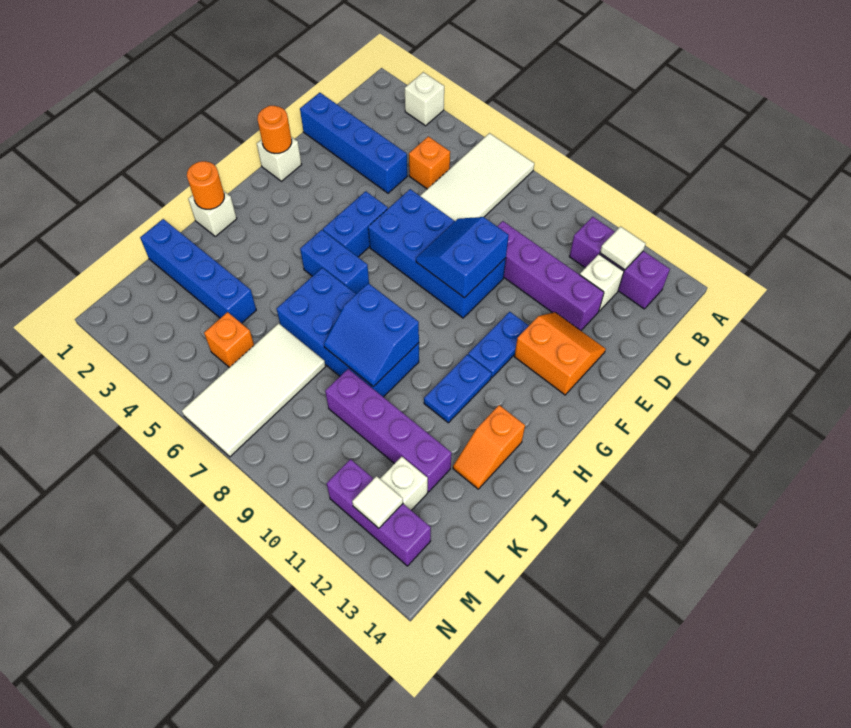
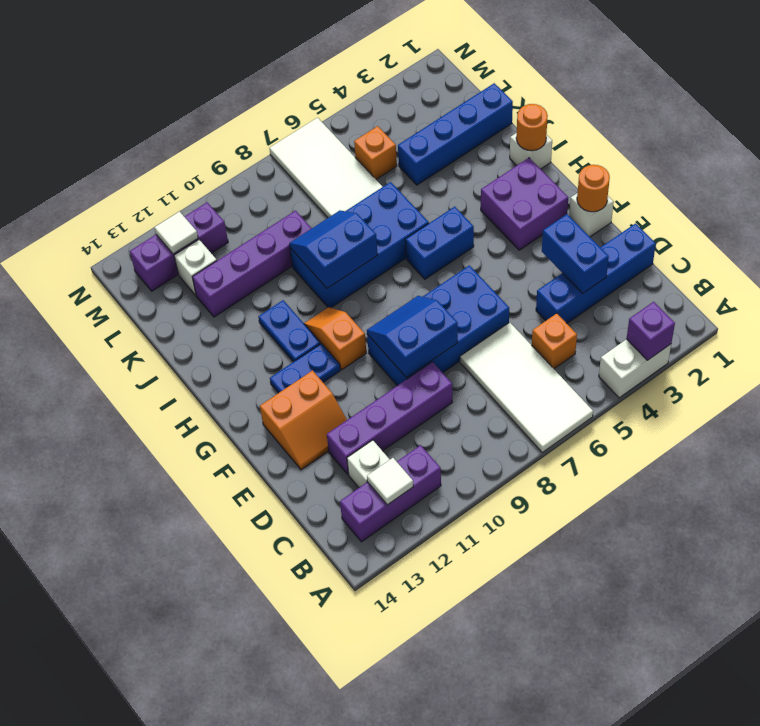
white 1x1 brick [405,72,444,126] -> white 1x2 brick [599,339,671,398]
none -> purple 1x1 brick [627,302,675,360]
blue 2x2 slope [416,217,509,298] -> blue 2x2 slope turned to [367,296,458,378]
blue 1x2 brick [323,191,388,257] -> blue 1x2 brick moved to [542,214,609,293]
blue 1x2 plate [468,312,529,377] -> blue 1x2 plate turned to [270,344,340,393]
none -> purple 2x2 brick [481,158,568,250]
orange 1x2 slope [453,405,525,489] -> orange 1x2 slope moved to [304,307,366,370]

